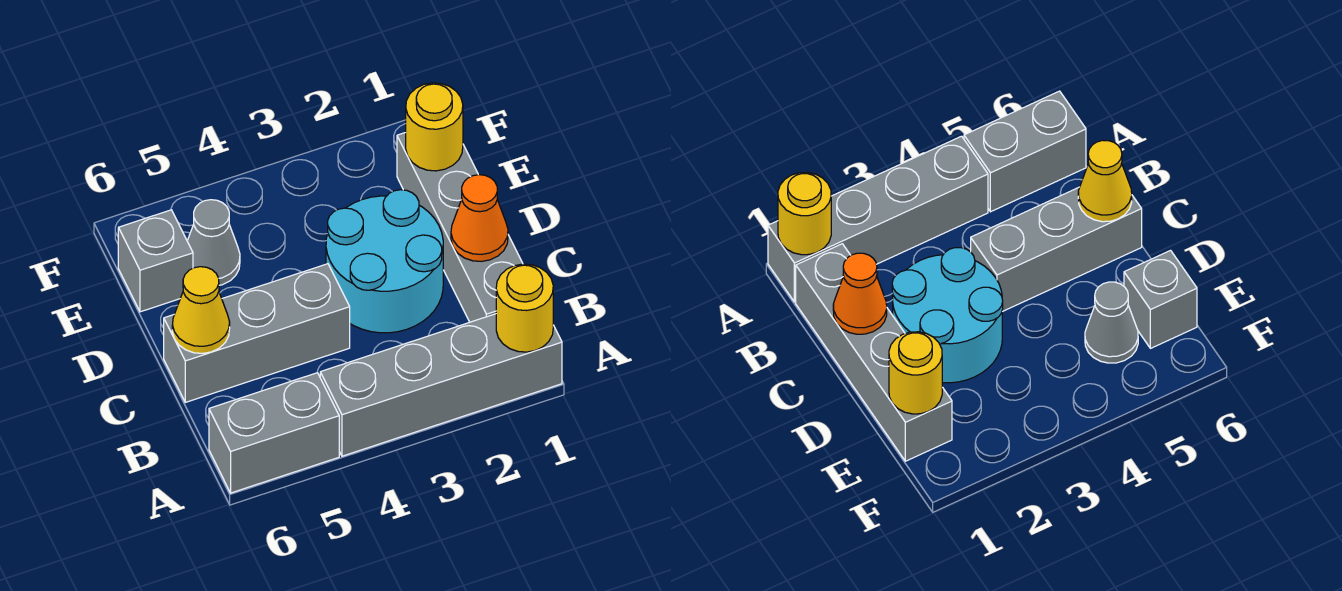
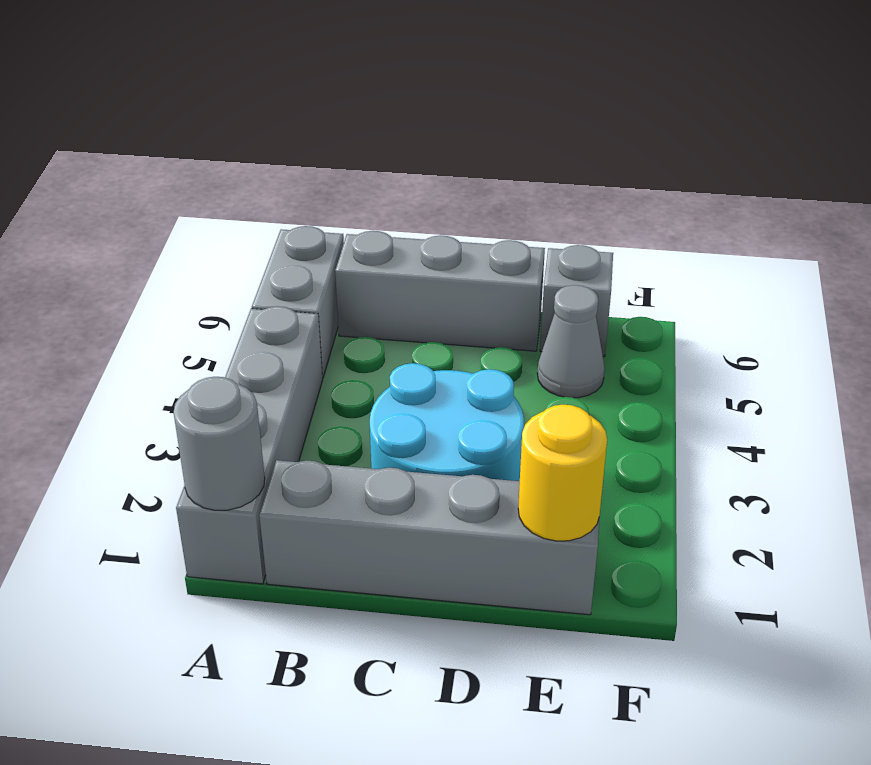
yellow 1x1 round brick [496,264,553,352] -> grey 1x1 round brick [174,377,265,510]
orange 1x1 cone [451,175,508,261] -> none
grey 1x3 brick [164,264,350,402] -> grey 1x3 brick turned to [335,231,545,351]
yellow 1x1 cone [172,267,230,353] -> none

